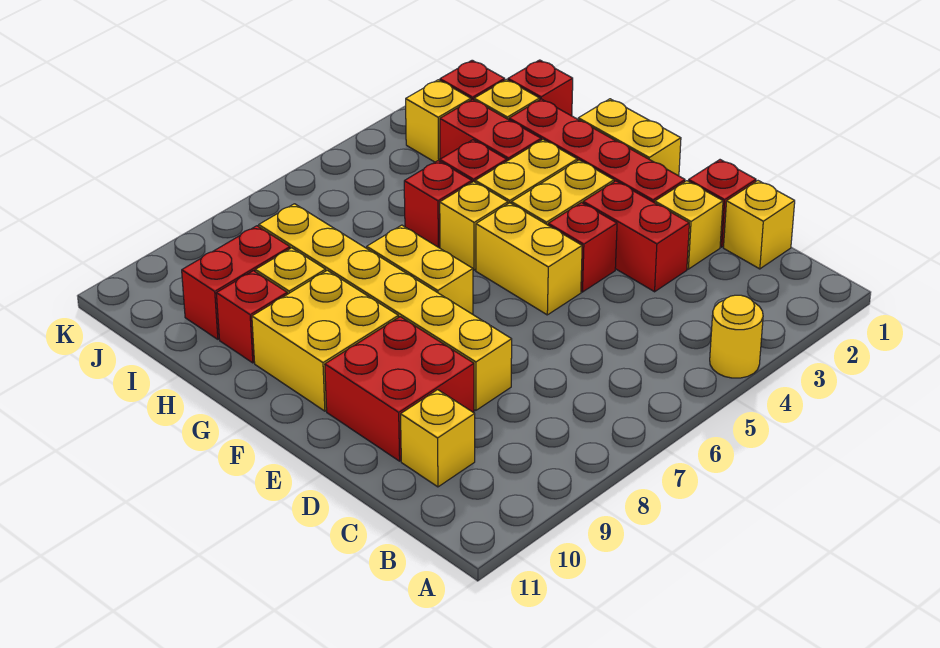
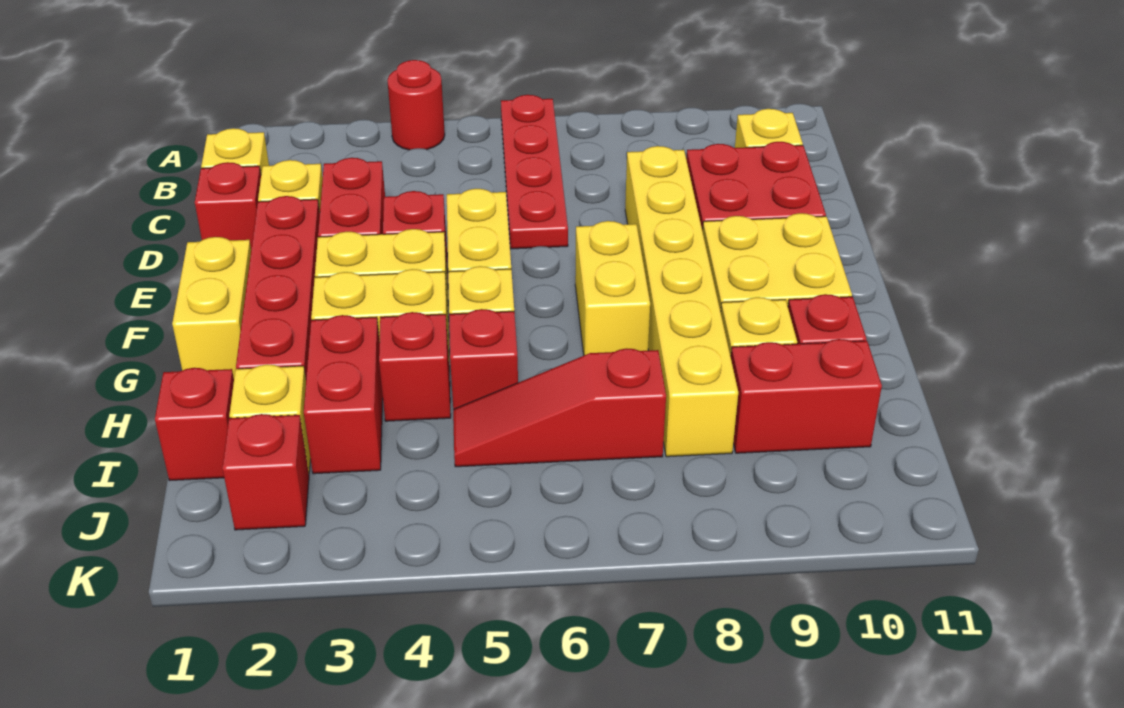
yellow 1x1 round brick [710,295,763,378] -> red 1x1 round brick [387,60,445,150]
none -> red 1x4 plate [501,95,568,249]
none -> red 1x3 slope [453,348,666,467]
yellow 1x1 brick [406,80,471,162] -> none

